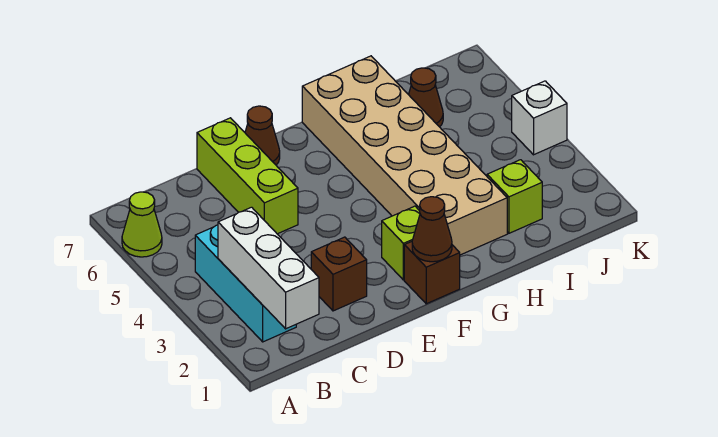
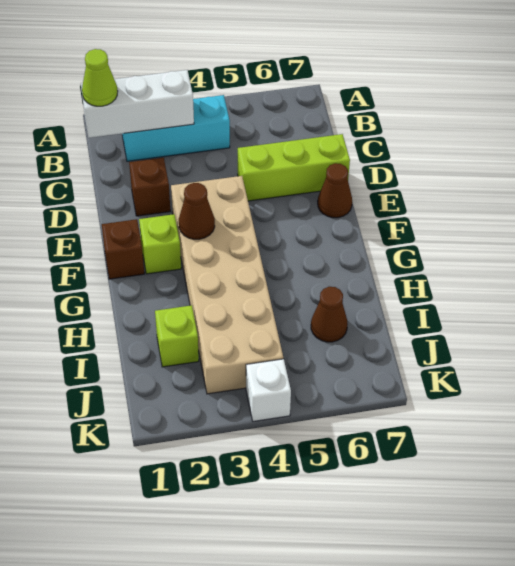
lime 1x1 cone [122,192,162,257] -> lime 1x1 cone moved to [82,49,118,106]
brown 1x1 cone [412,197,452,262] -> brown 1x1 cone moved to [179,183,215,239]
tan 2x6 brick [302,56,507,255] -> tan 2x6 brick turned to [171,176,283,394]

